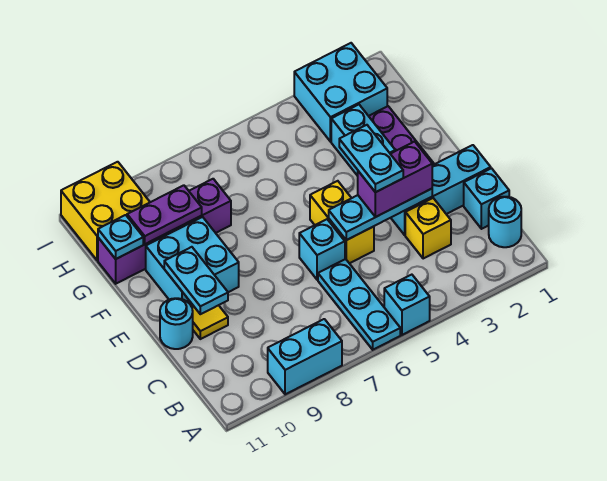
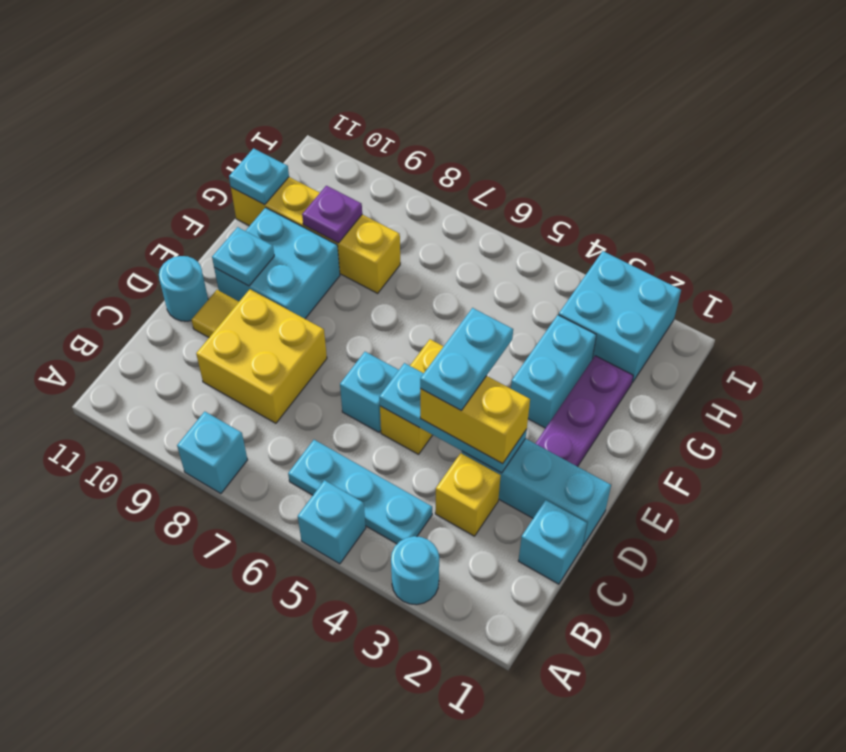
cyan 1x3 plate [318,259,400,350] -> cyan 1x3 plate turned to [288,440,432,544]
cyan 1x2 brick [268,319,342,394] -> cyan 1x1 brick [177,412,247,494]
cyan 1x1 round brick [489,197,521,247] -> cyan 1x1 round brick moved to [391,536,439,605]
purple 1x2 brick [358,141,432,217] -> yellow 1x2 brick [420,376,530,464]
cyan 1x2 plate [164,247,228,314] -> cyan 1x1 plate [212,227,274,286]
purple 1x4 brick [98,179,231,284] -> yellow 1x4 brick [231,177,400,293]
purple 1x2 plate [127,185,202,244] -> purple 1x1 plate [302,186,362,243]
yellow 2x2 brick [61,162,150,260] -> yellow 2x2 brick moved to [196,289,327,423]

